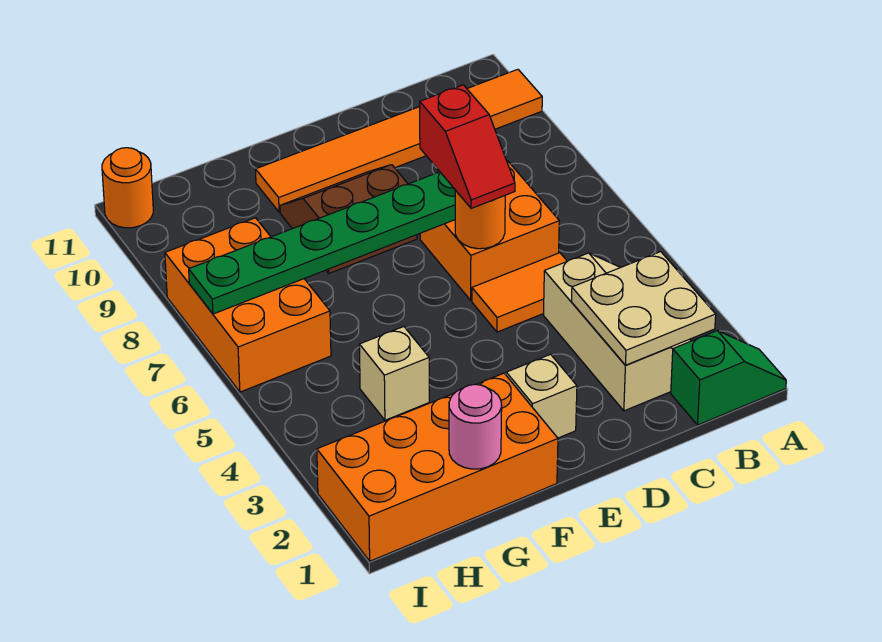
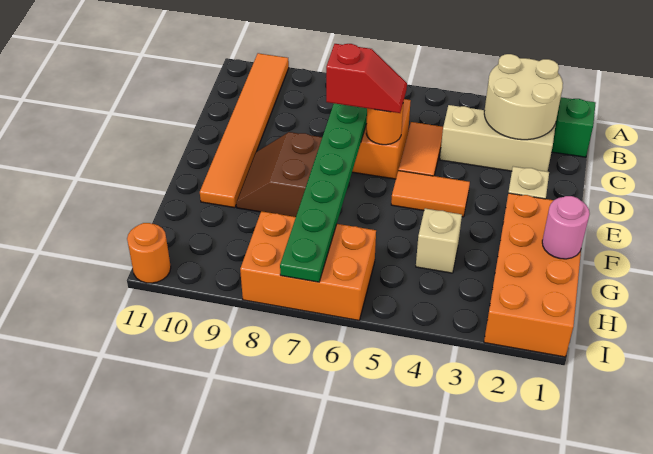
tan 2x2 plate [572,252,716,365] -> tan 2x2 round brick [484,54,563,140]
none -> orange 1x2 tile [391,171,470,217]

